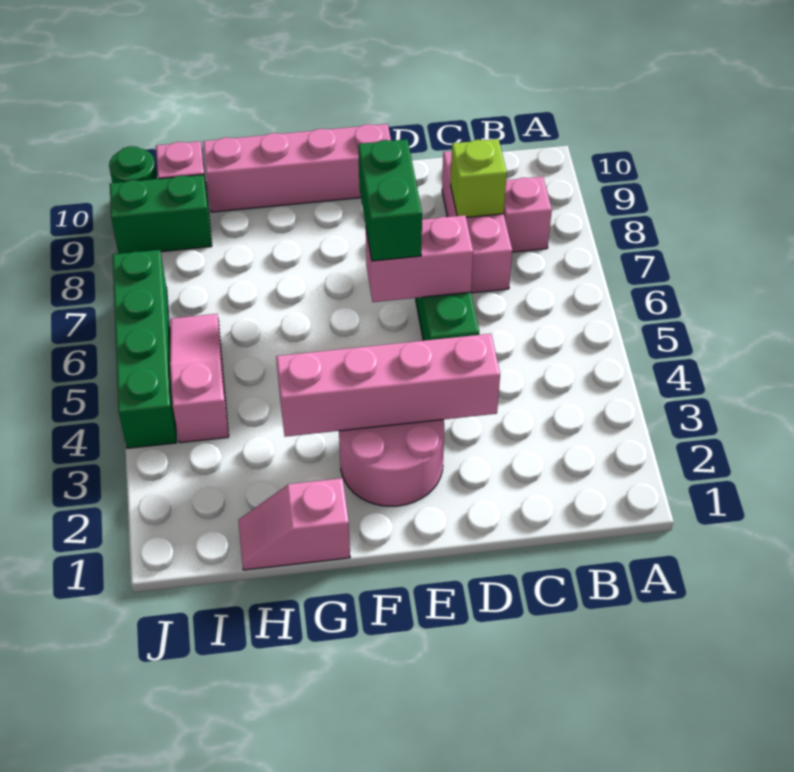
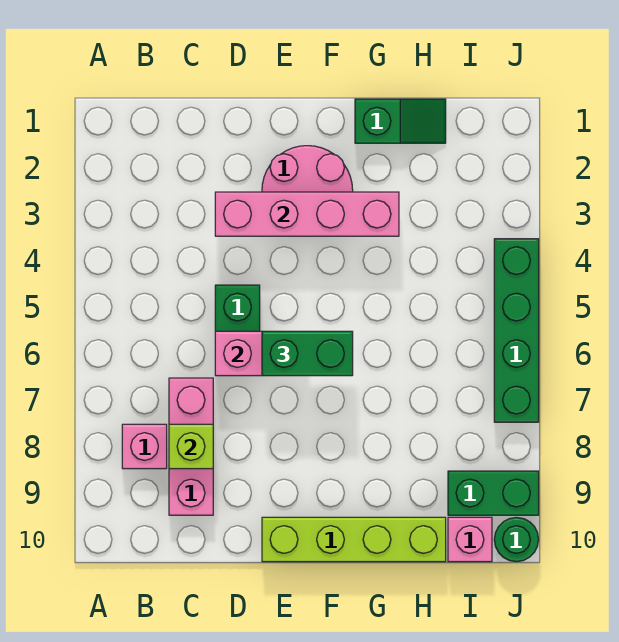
green 1x2 brick [358,139,422,261] -> green 1x2 brick turned to [262,331,353,376]
pink 1x4 brick [203,124,391,212] -> lime 1x4 brick [262,517,446,562]
pink 1x2 slope [238,478,350,570] -> green 1x2 slope [355,99,446,143]
pink 1x3 slope [170,314,229,443] -> none

